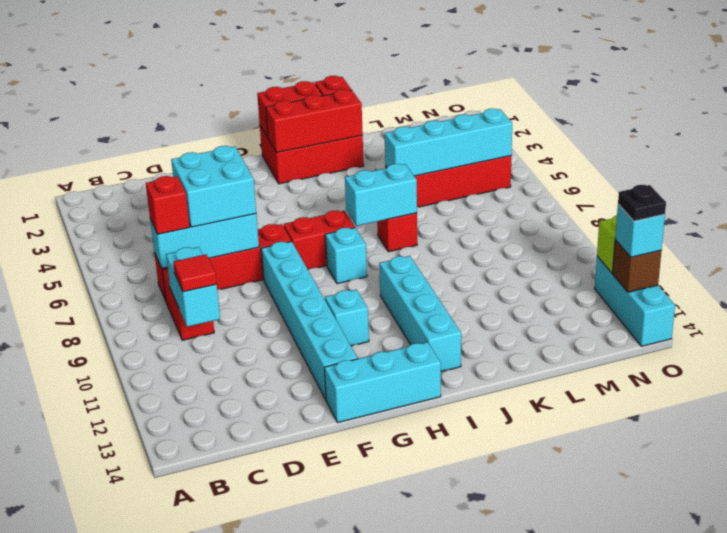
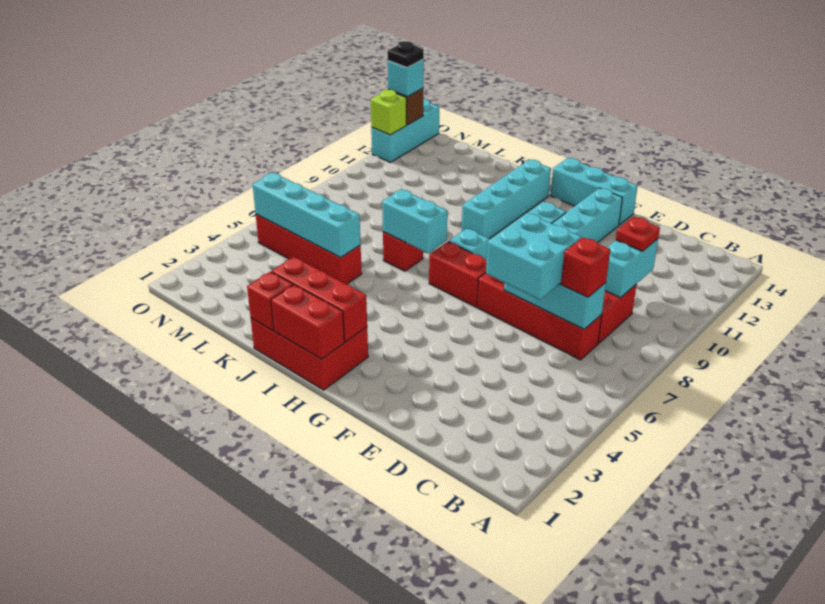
red 1x1 tile [173,254,217,292] -> red 1x1 plate [616,217,660,251]

